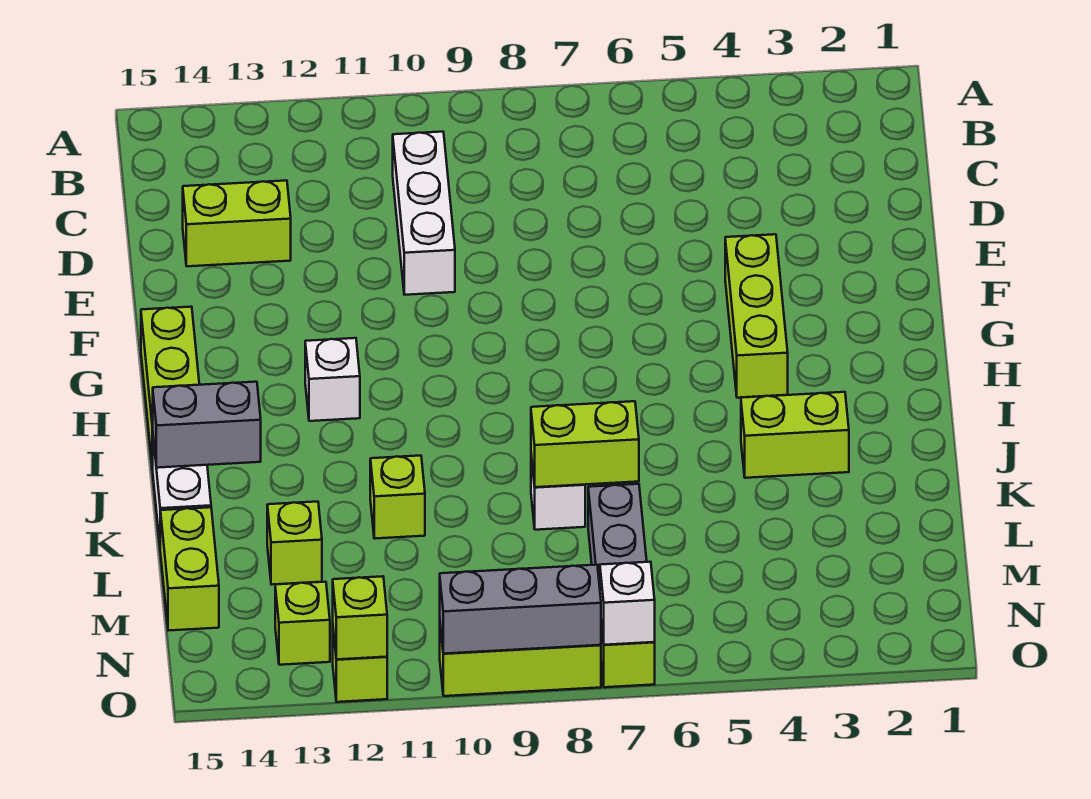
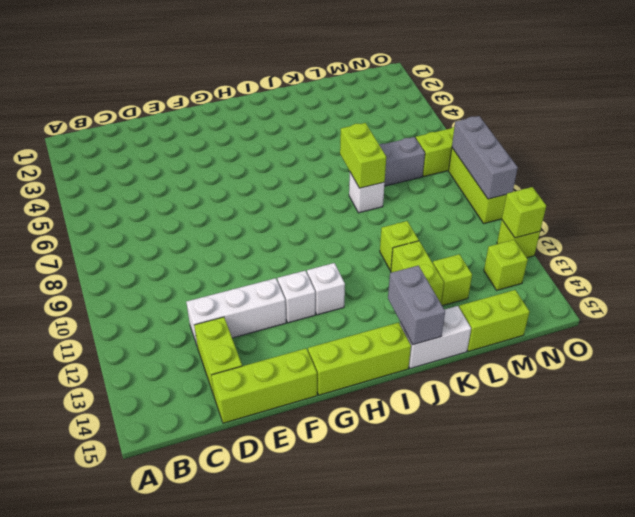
white 1x3 brick [393,132,455,295] -> white 1x3 brick moved to [186,278,286,345]
lime 1x3 brick [725,234,788,398] -> lime 1x3 brick moved to [211,348,317,423]
lime 1x2 brick [741,392,849,478] -> lime 1x2 brick moved to [391,241,444,303]
white 1x1 brick [600,562,655,645] -> white 1x1 brick moved to [277,271,315,323]

